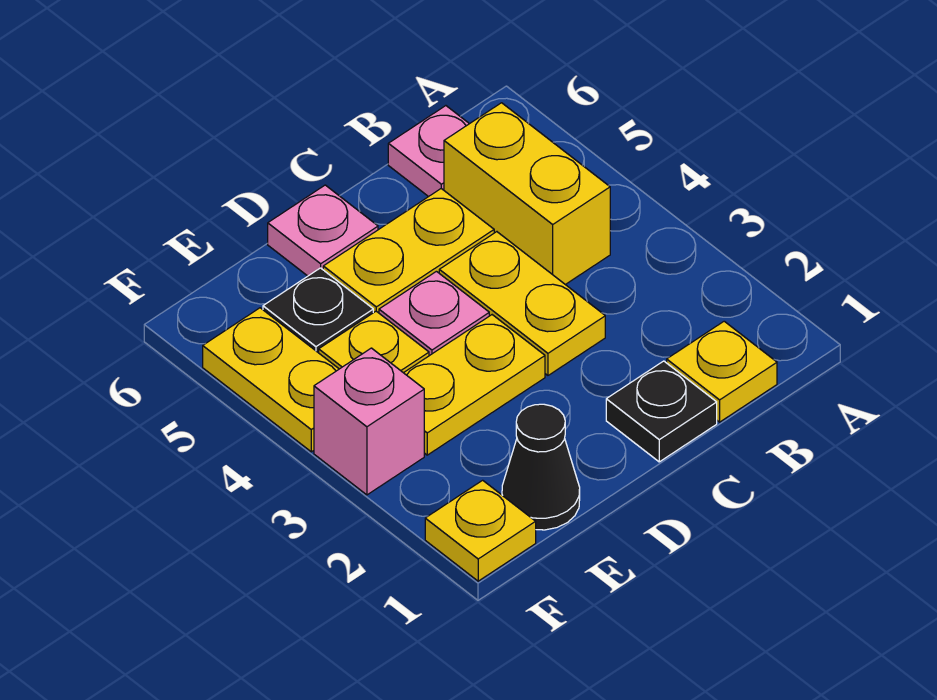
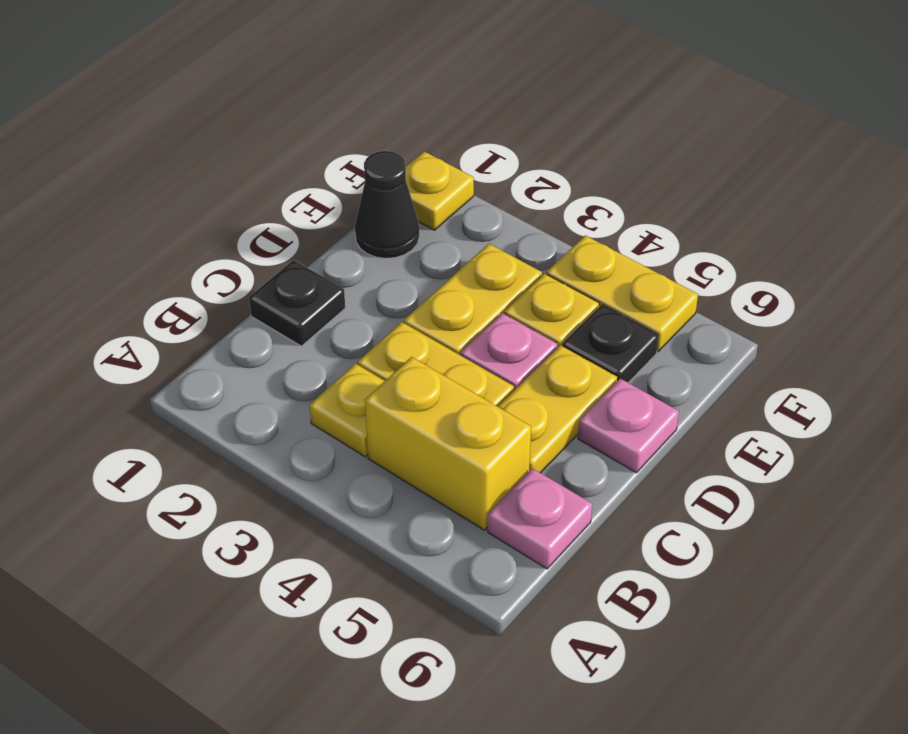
yellow 1x1 plate [667,321,777,422] -> yellow 1x1 plate moved to [310,364,385,457]
pink 1x1 brick [314,348,424,495] -> none

